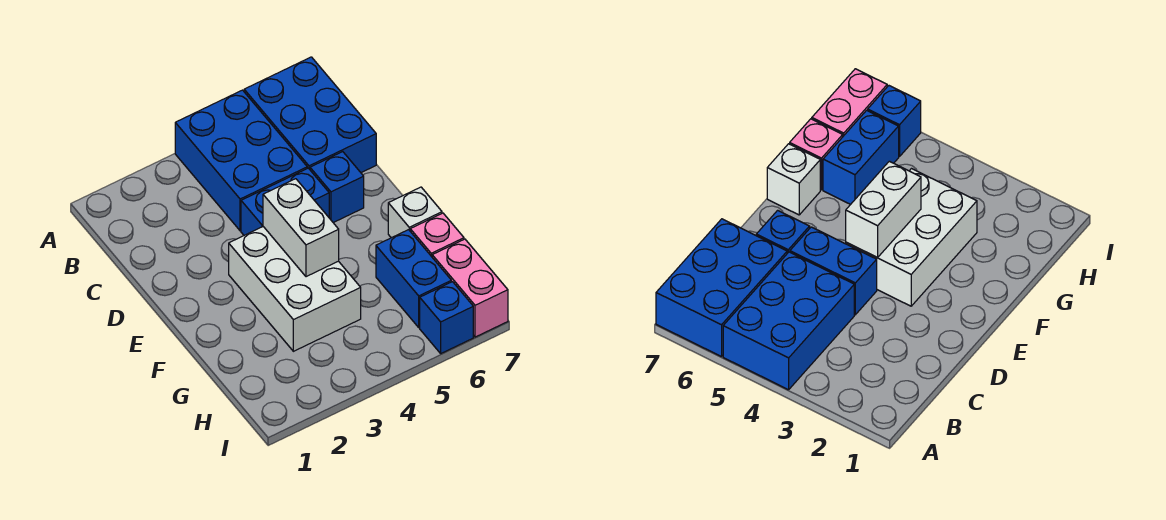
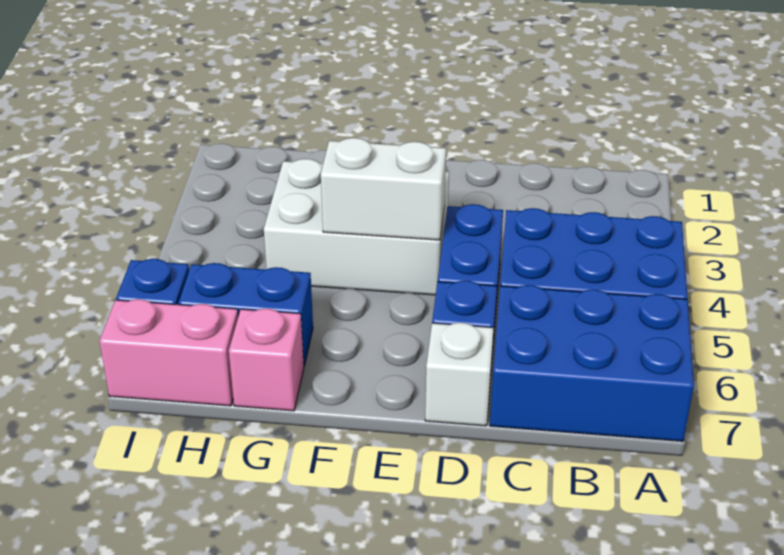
white 1x1 brick [388,187,442,238] -> white 1x1 brick moved to [425,323,494,426]

